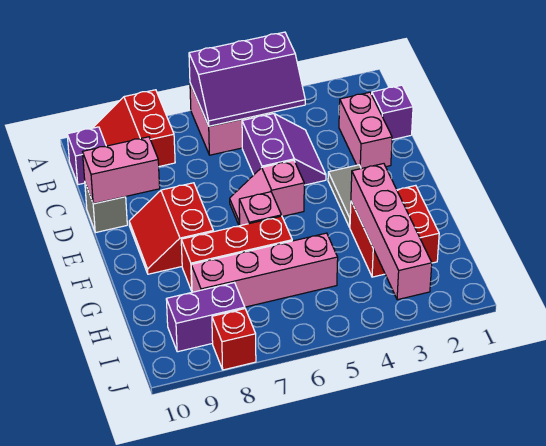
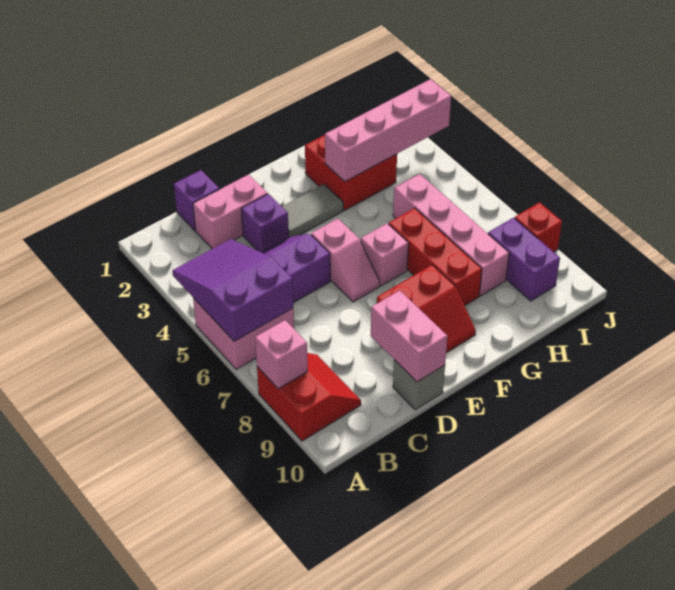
purple 2x3 slope [189,32,305,126] -> purple 2x3 slope turned to [172,239,293,341]
red 2x2 slope [93,90,175,166] -> red 2x2 slope turned to [257,353,361,441]
none -> pink 1x1 brick [255,320,308,389]
purple 1x1 brick [67,127,106,185] -> purple 1x1 brick moved to [241,194,289,252]

